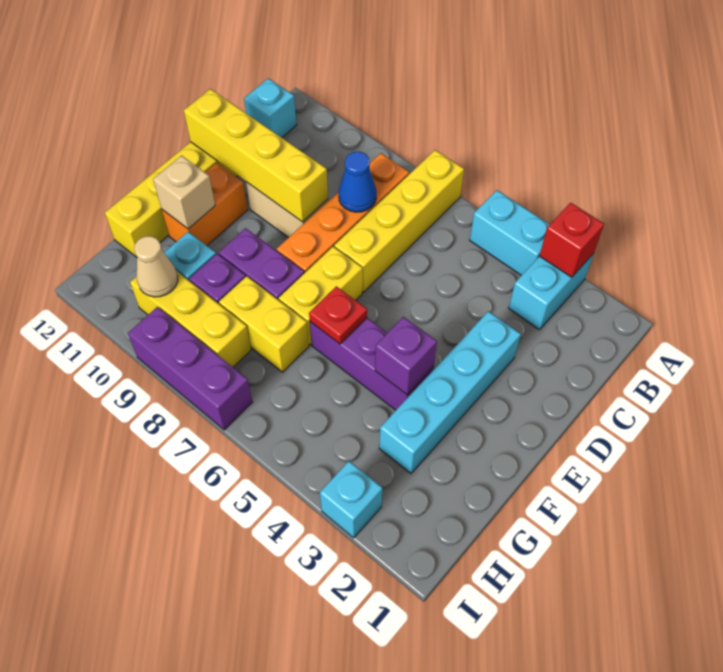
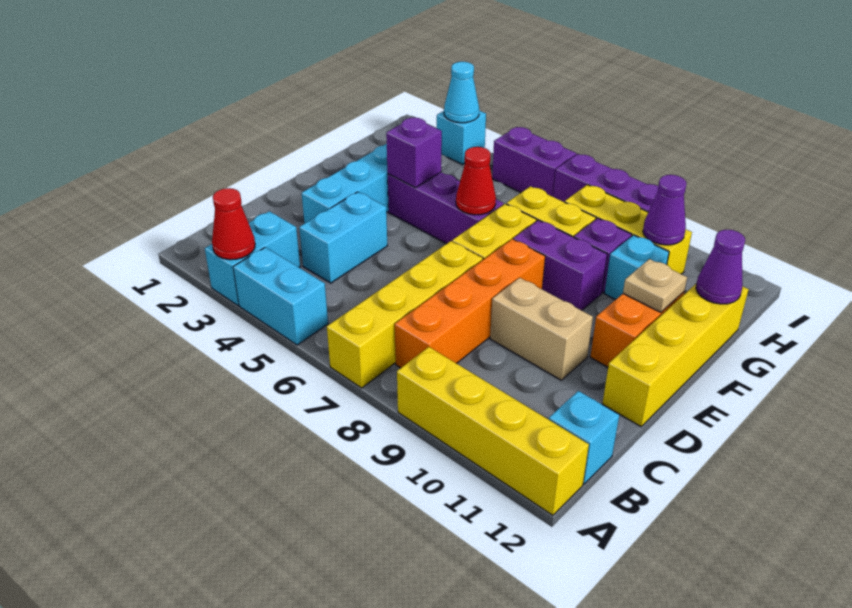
red 1x1 brick [540,203,604,277] -> red 1x1 cone [212,188,255,260]
none -> cyan 1x2 brick [299,192,387,283]
blue 1x1 cone [339,152,376,212] -> none
yellow 1x4 brick [184,89,328,222] -> yellow 1x4 brick moved to [397,347,589,515]
red 1x1 plate [309,286,367,344] -> red 1x1 cone [456,147,496,215]
tan 1x1 brick [153,156,215,229] -> tan 1x1 plate [623,259,687,312]
none -> purple 1x1 cone [696,230,745,304]
tan 1x1 cone [134,236,178,297] -> purple 1x1 cone [643,175,687,245]
none -> cyan 1x1 cone [444,62,479,123]
none -> purple 1x2 brick [492,127,576,197]

